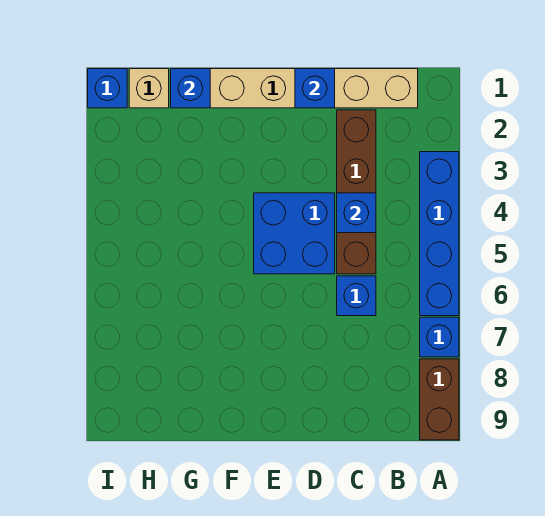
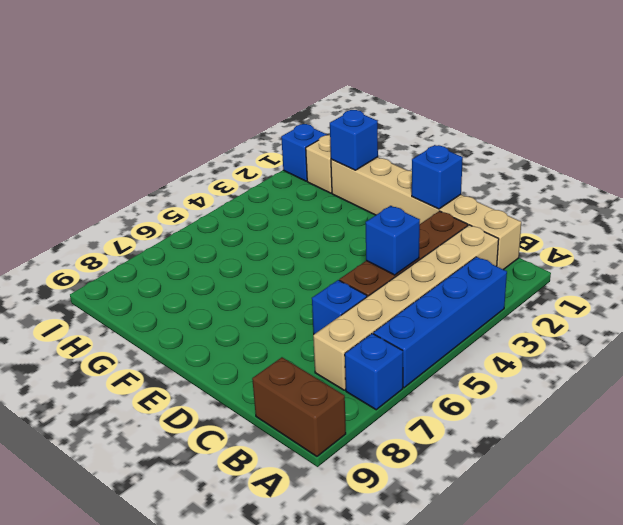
brown 1x2 brick [420,359,459,440] -> brown 1x2 brick turned to [252,357,346,456]
none -> tan 1x6 brick [313,225,499,390]
blue 2x2 brick [254,193,335,274] -> none

